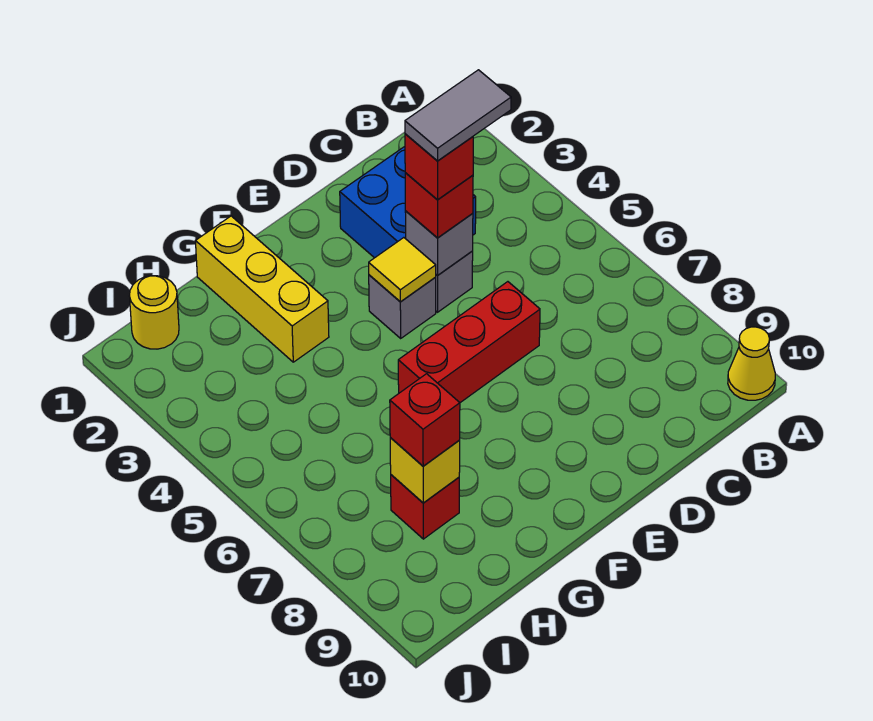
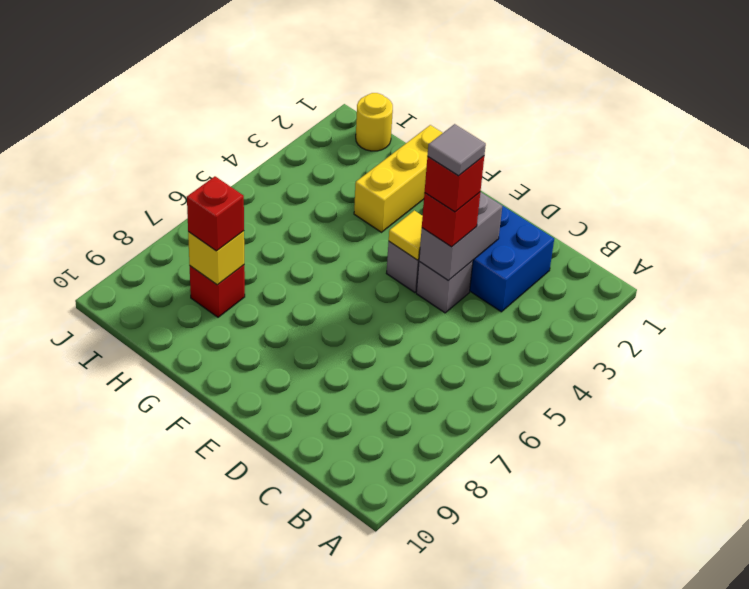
yellow 1x1 cone [728,327,775,400] -> none
grey 1x2 tile [405,70,511,161] -> grey 1x1 tile [427,124,486,176]
grey 1x1 brick [405,211,473,276] -> grey 1x2 brick [419,192,502,281]
red 1x3 brick [398,282,540,403] -> none

